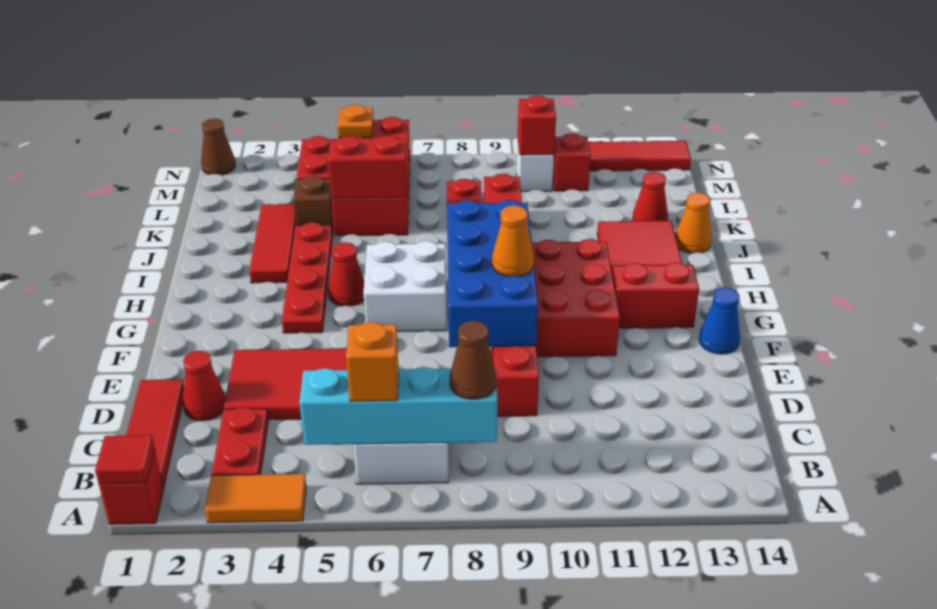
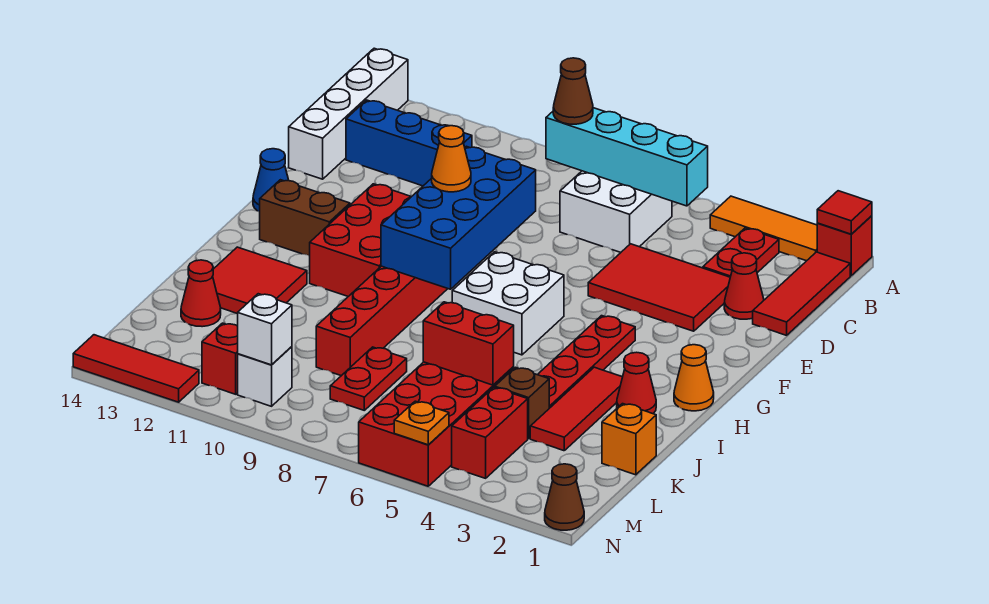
orange 1x2 tile [205,474,306,523] -> orange 1x3 tile [710,196,817,261]
none -> white 1x4 brick [289,48,408,179]
orange 1x1 brick [346,322,398,401] -> orange 1x1 brick moved to [602,404,656,475]
none -> blue 1x3 brick [346,100,472,186]
red 1x2 brick [612,262,699,328] -> brown 1x2 brick [260,180,350,256]
red 1x1 cone [328,242,364,306] -> red 1x1 cone moved to [617,352,656,414]
orange 1x1 cone [675,192,711,253] -> orange 1x1 cone moved to [674,345,714,411]
red 1x1 brick [518,95,556,155] -> white 1x1 brick [238,294,292,365]

